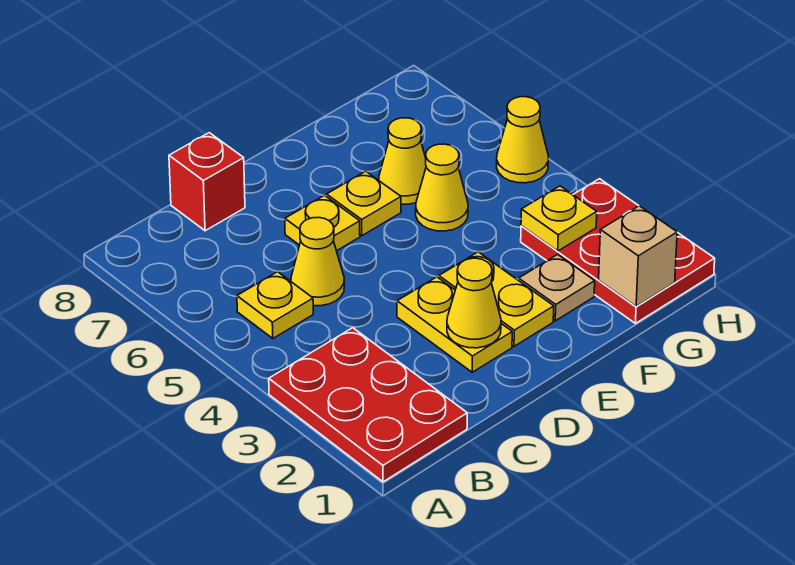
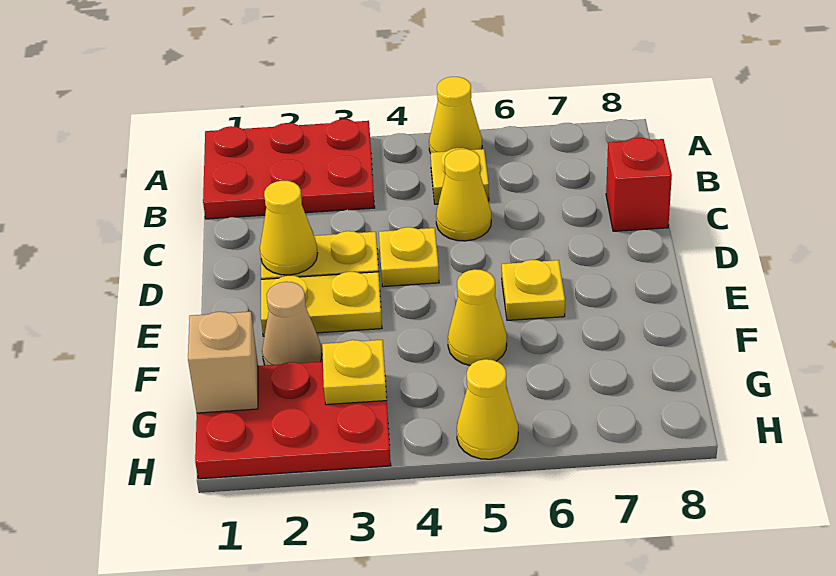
yellow 1x1 plate [285,195,360,251] -> yellow 1x1 plate moved to [379,227,439,287]
tan 1x1 plate [519,254,595,321] -> tan 1x1 cone [262,282,322,365]
yellow 1x1 cone [379,118,426,204] -> yellow 1x1 cone moved to [429,77,482,153]

